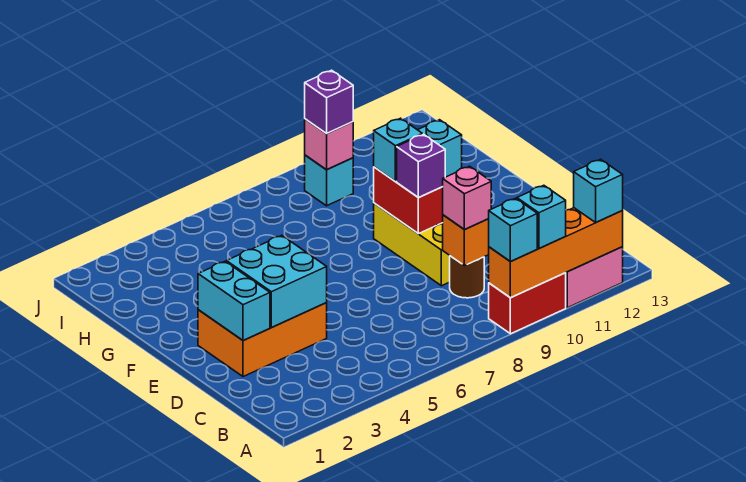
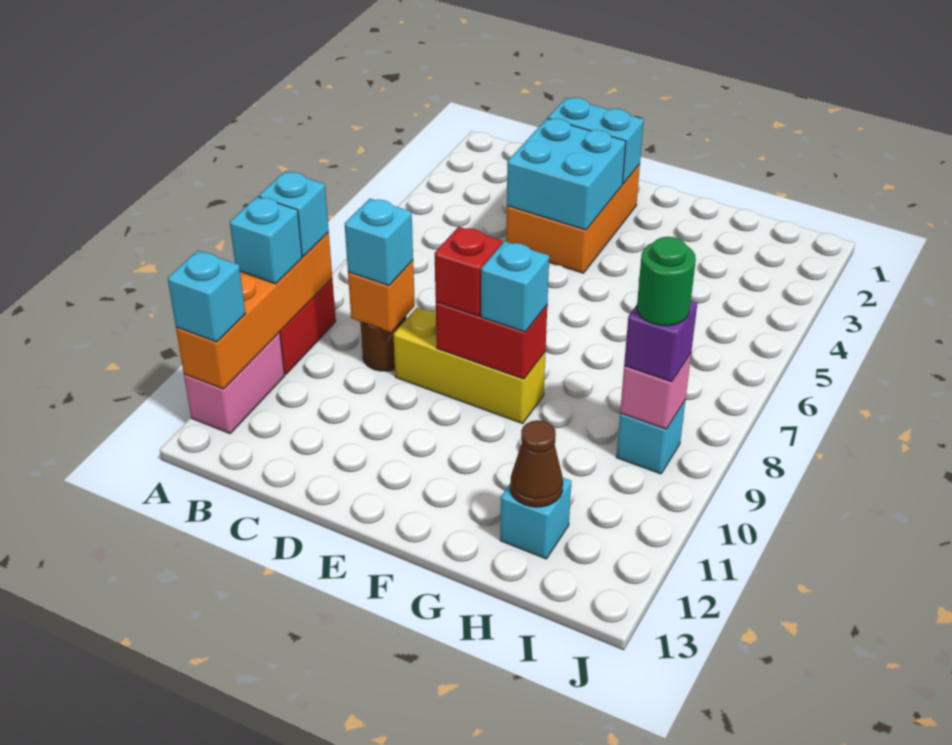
pink 1x1 brick [443,166,491,230] -> cyan 1x1 brick [345,198,413,286]
purple 1x1 brick [397,134,445,198] -> red 1x1 brick [435,227,502,316]
none -> brown 1x1 cone [510,420,563,507]
none -> green 1x1 round brick [637,237,696,326]

